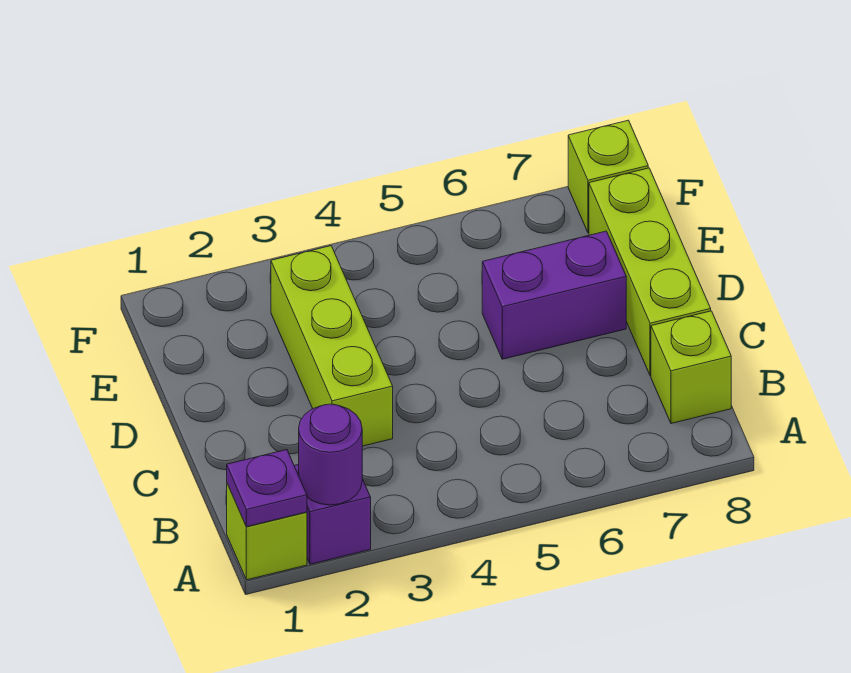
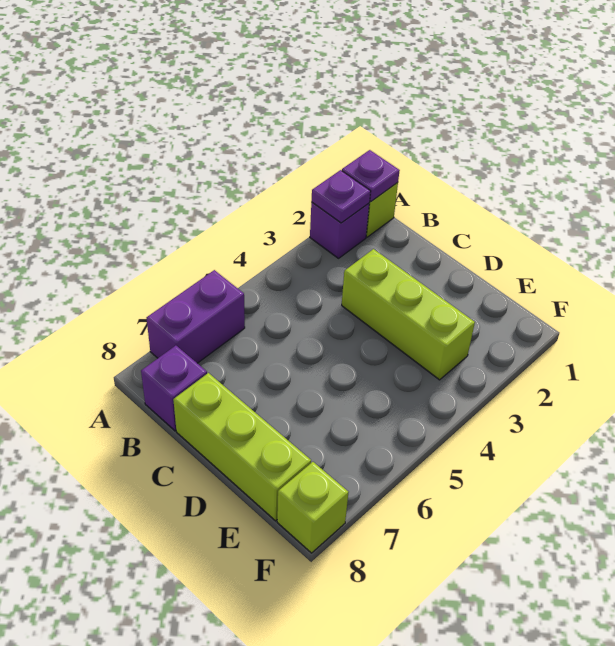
purple 1x1 round brick [299,404,362,505] -> purple 1x1 plate [311,170,371,223]
lime 1x1 brick [651,311,731,423] -> purple 1x1 brick [141,346,207,431]
purple 1x2 brick [482,231,626,359] -> purple 1x2 brick moved to [147,270,245,363]

